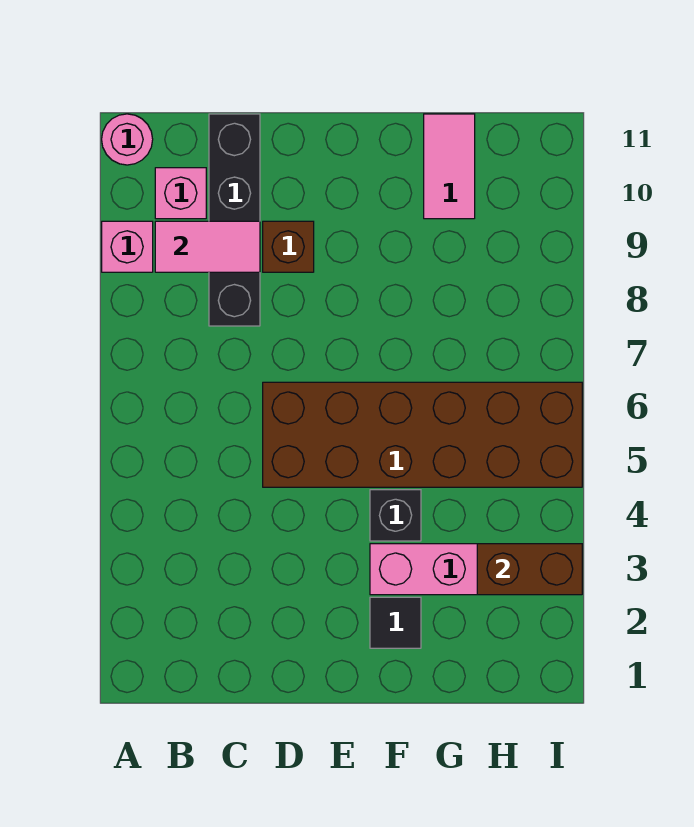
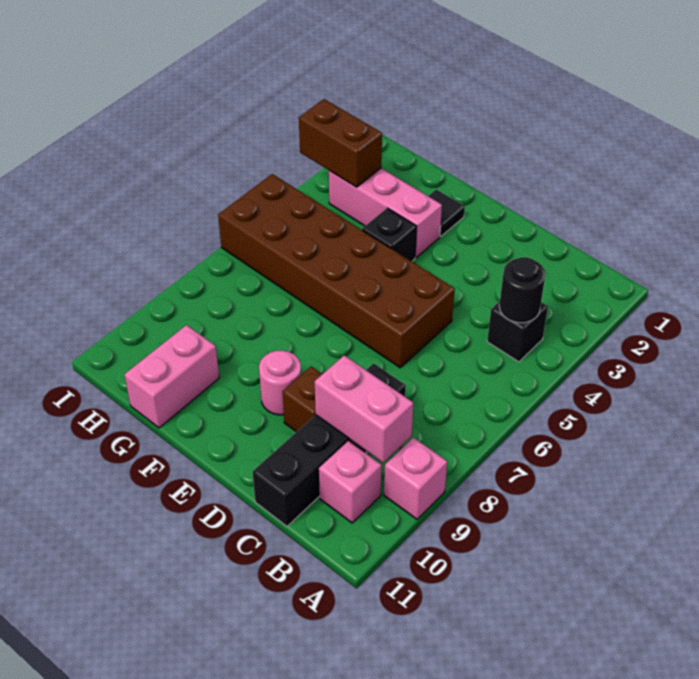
pink 1x1 round brick [102,114,153,165] -> pink 1x1 round brick moved to [259,351,301,415]
none -> black 1x1 brick [487,301,548,362]
none -> black 1x1 round brick [499,257,545,323]
pink 1x2 tile [155,221,260,272] -> pink 1x2 brick [315,355,414,463]
pink 1x2 tile [424,114,475,219] -> pink 1x2 brick [124,325,219,428]

